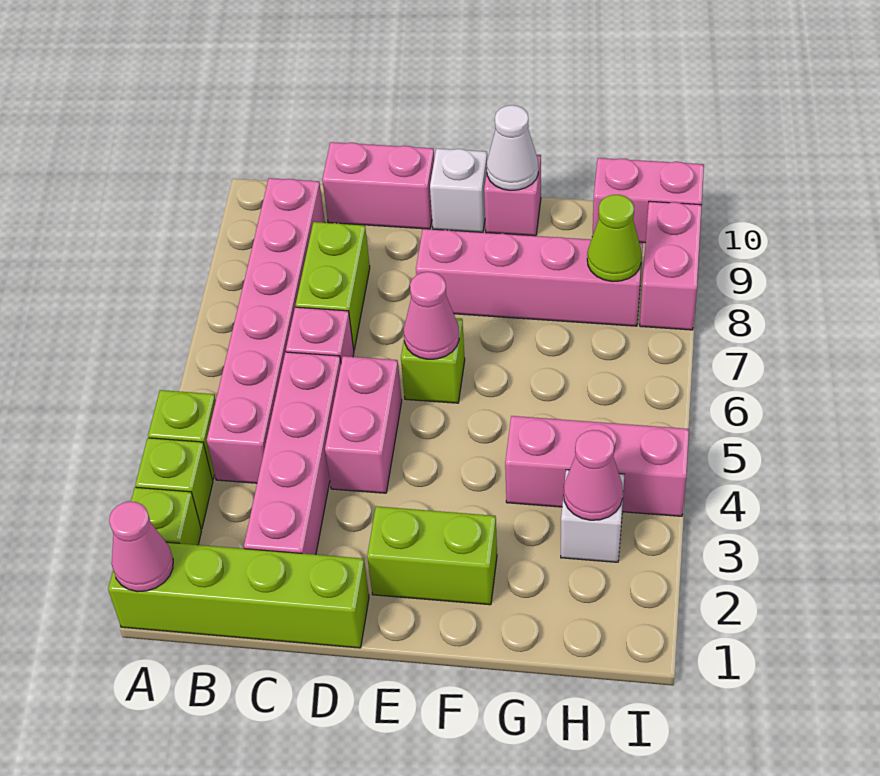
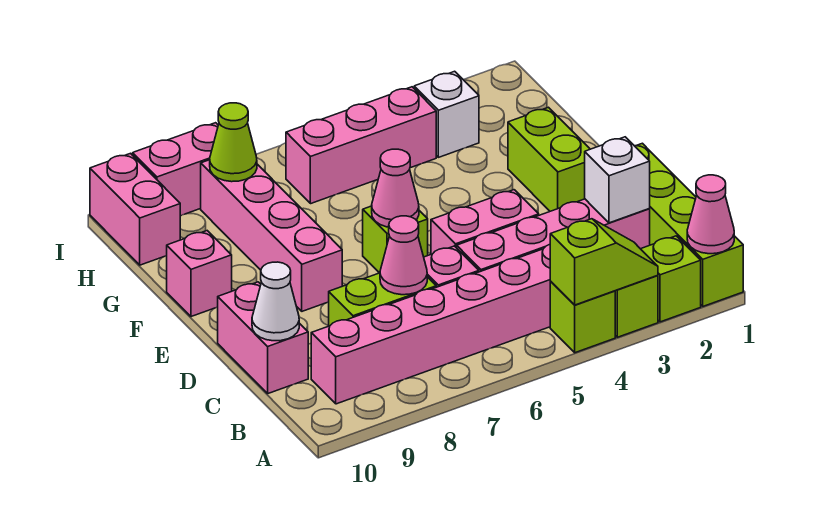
none -> lime 1x2 slope [550,219,658,305]
white 1x1 brick [430,149,487,232] -> white 1x1 brick moved to [585,137,650,223]
white 1x1 cone [487,105,538,190] -> white 1x1 cone moved to [252,262,299,341]
pink 1x3 brick [505,416,689,516] -> pink 1x3 brick turned to [286,87,436,204]
pink 1x1 cone [564,430,623,520] -> pink 1x1 cone moved to [380,216,427,295]

